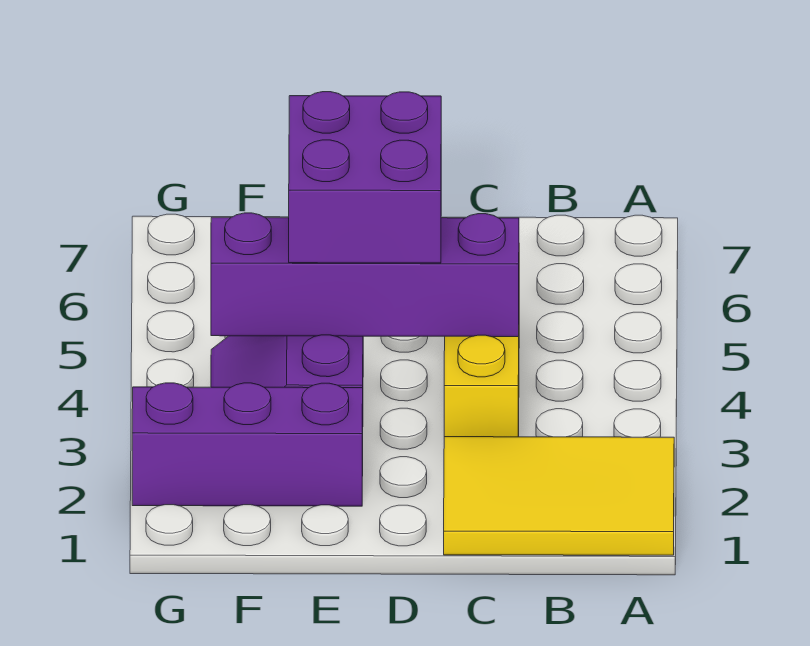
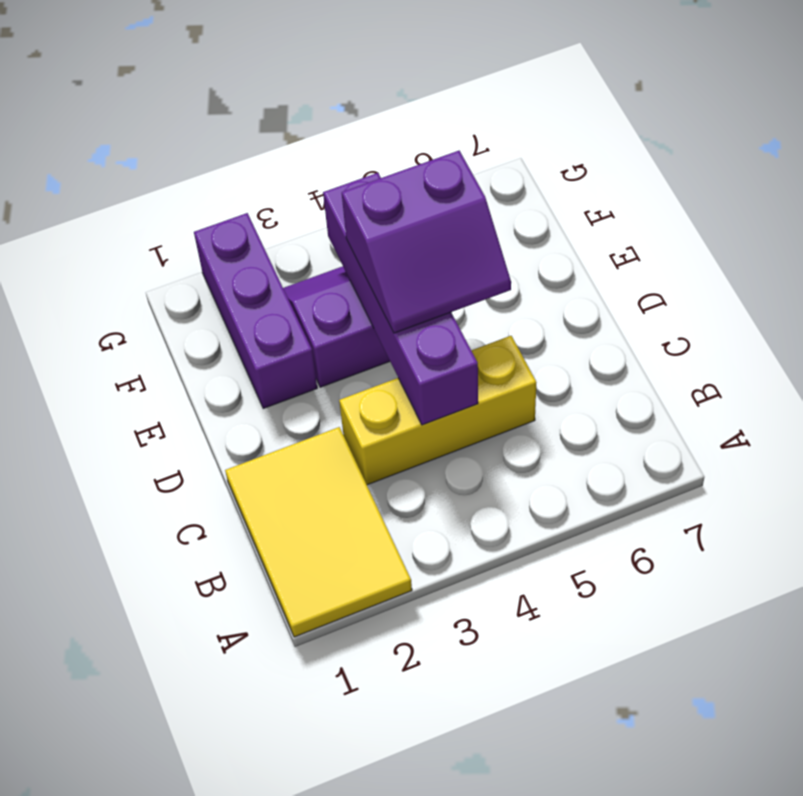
purple 2x2 brick [289,92,441,263] -> purple 2x2 slope [342,151,511,333]

